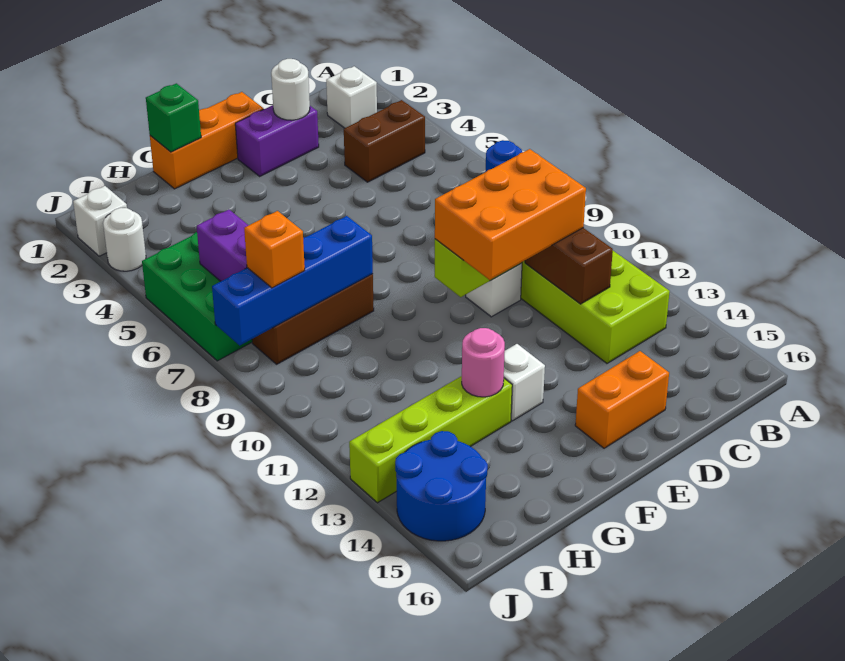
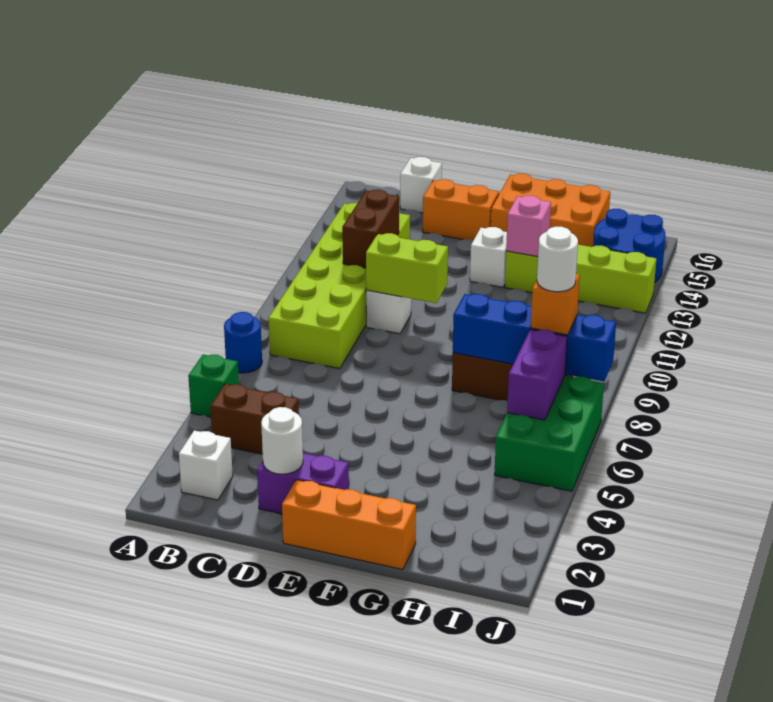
orange 2x3 brick [435,149,586,280] -> orange 2x3 brick moved to [491,174,610,247]
green 1x1 brick [146,83,201,152] -> green 1x1 brick moved to [188,354,239,417]
pink 1x1 round brick [462,328,505,397] -> pink 1x1 brick [506,196,551,257]
white 1x1 brick [73,186,127,256] -> white 1x1 brick moved to [400,157,442,213]
white 1x1 round brick [103,208,146,271] -> white 1x1 round brick moved to [537,227,578,292]

